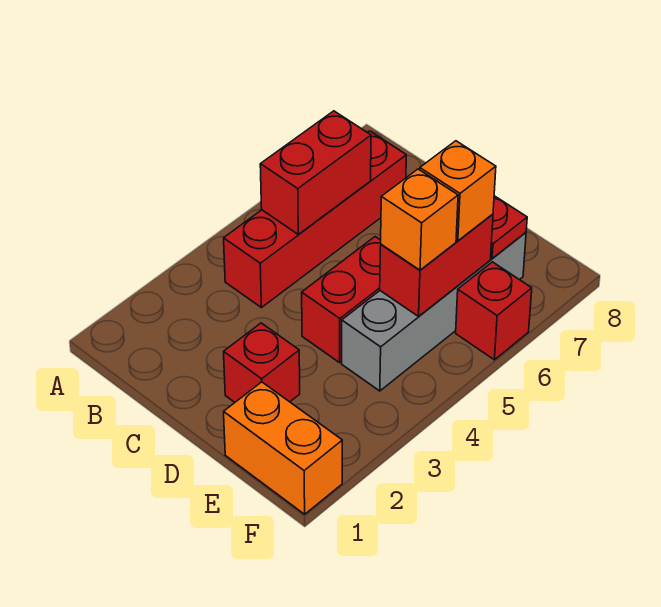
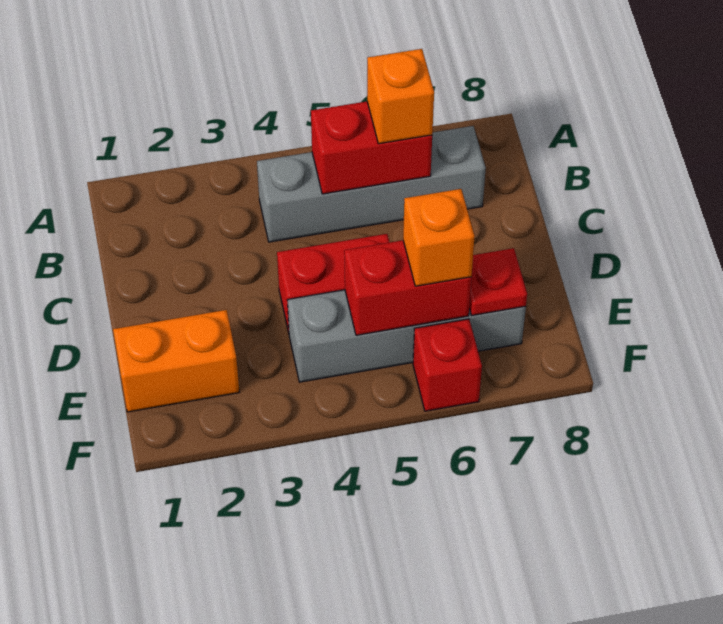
red 1x4 brick [224,131,406,308] -> grey 1x4 brick [257,126,486,242]
red 1x1 brick [224,323,300,402] -> none
orange 1x2 brick [224,382,342,514] -> orange 1x2 brick turned to [113,310,239,412]
orange 1x1 brick [381,169,458,270] -> orange 1x1 brick moved to [367,49,434,144]

